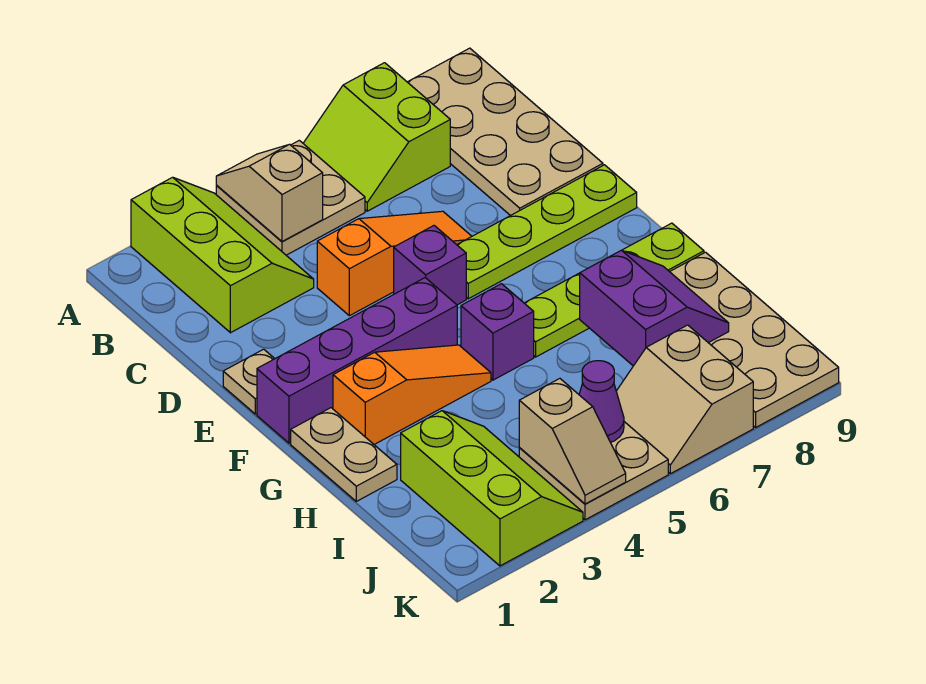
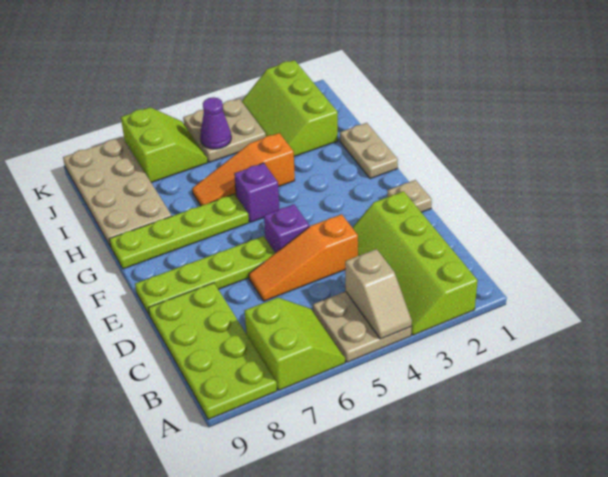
lime 2x3 slope [131,177,314,333] -> lime 2x4 slope [352,191,478,335]
tan 2x4 plate [408,48,603,216] -> lime 2x4 plate [149,283,277,419]
purple 1x4 brick [257,278,457,443] -> none
orange 1x3 slope [333,345,491,444] -> orange 1x3 slope moved to [192,133,295,206]
purple 2x2 slope [580,250,729,366] -> none
tan 1x2 slope [519,379,626,504] -> none
tan 2x2 slope [616,325,753,474] -> lime 2x2 slope [121,107,208,182]

